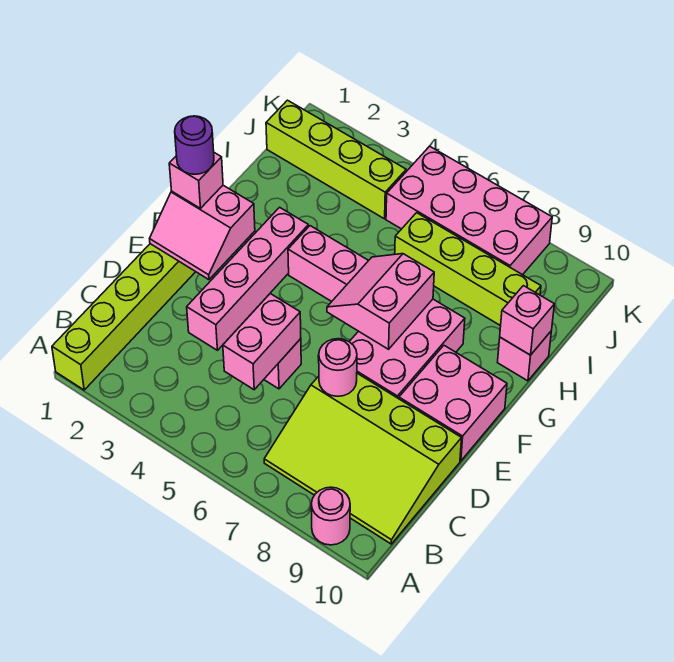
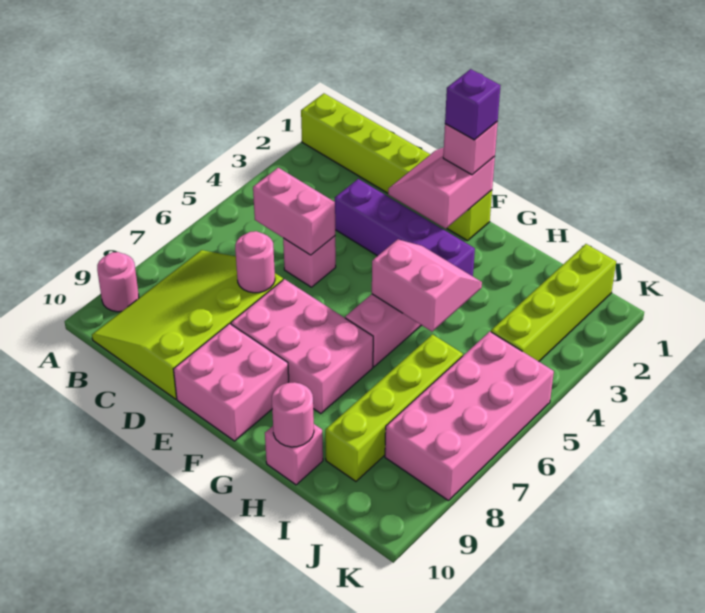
pink 1x4 brick [187,207,308,350] -> purple 1x4 brick [335,179,475,276]
purple 1x1 round brick [175,116,214,174] -> purple 1x1 brick [445,69,500,140]
pink 2x2 slope [327,254,434,349] -> pink 2x2 slope moved to [372,239,482,332]
pink 1x1 brick [500,286,554,355] -> pink 1x1 round brick [272,382,314,447]

